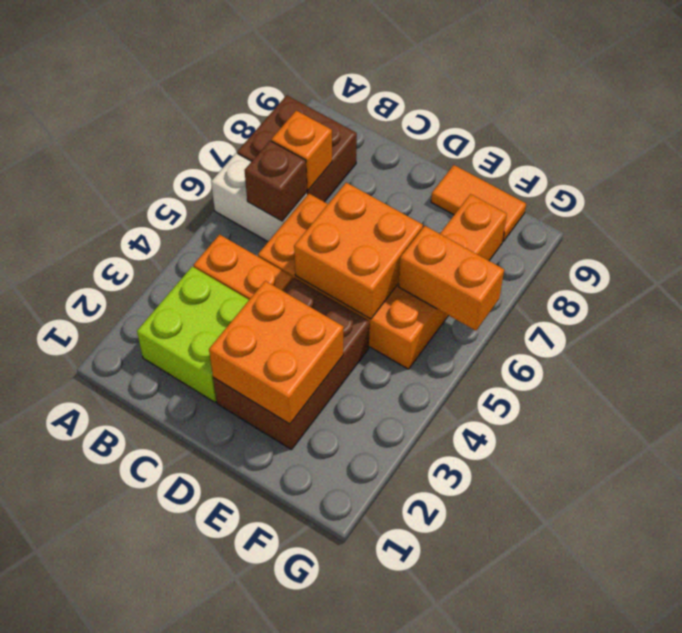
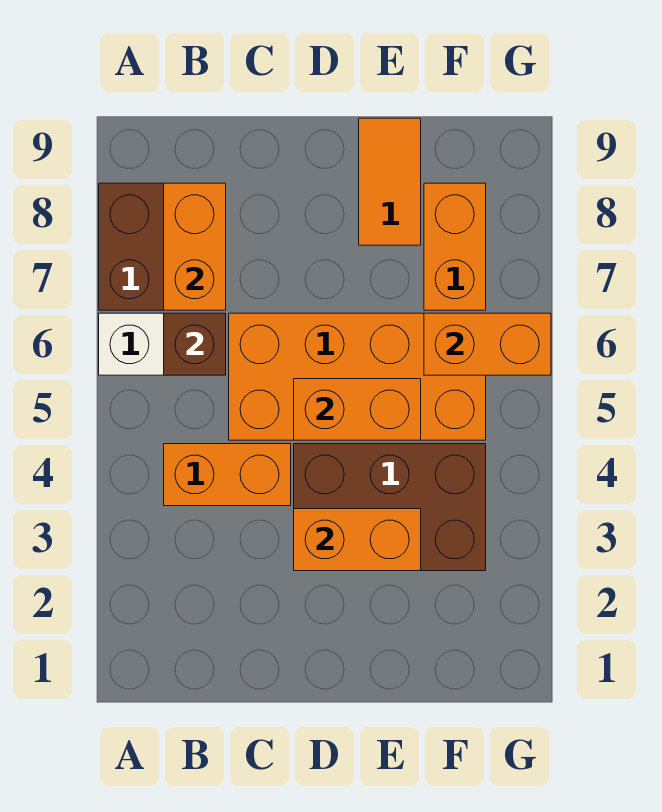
lime 2x2 brick [137,266,249,402] -> none
orange 1x1 brick [271,111,332,190] -> orange 1x2 brick [164,183,226,310]
brown 2x3 brick [213,278,370,450] -> brown 2x3 brick turned to [294,444,486,571]
orange 2x2 brick [209,281,344,424] -> orange 1x2 brick [294,509,421,571]
orange 2x2 brick [294,183,423,319] -> orange 1x2 brick [294,379,421,440]
orange 1x2 tile [431,165,526,241] -> orange 1x2 tile turned to [359,118,421,245]

